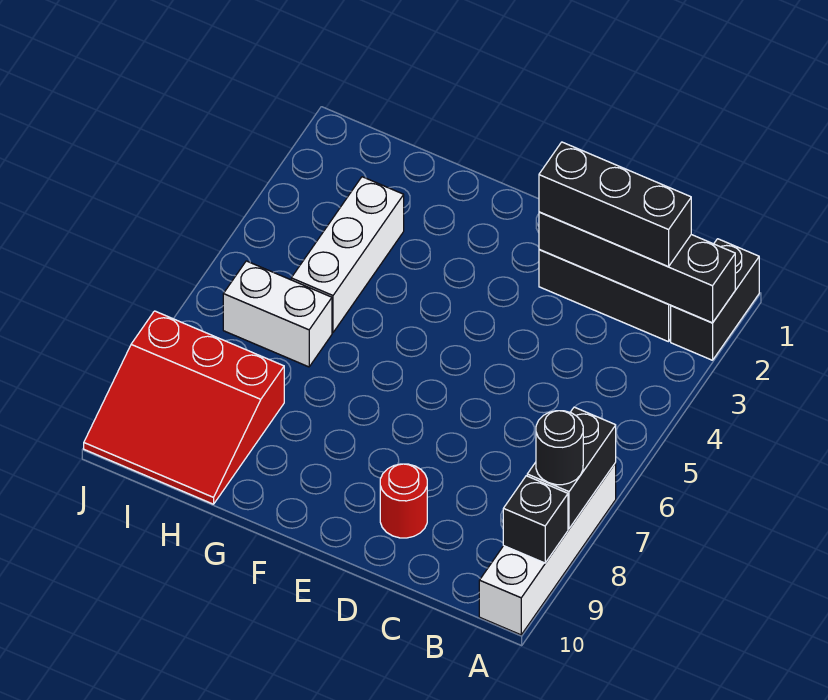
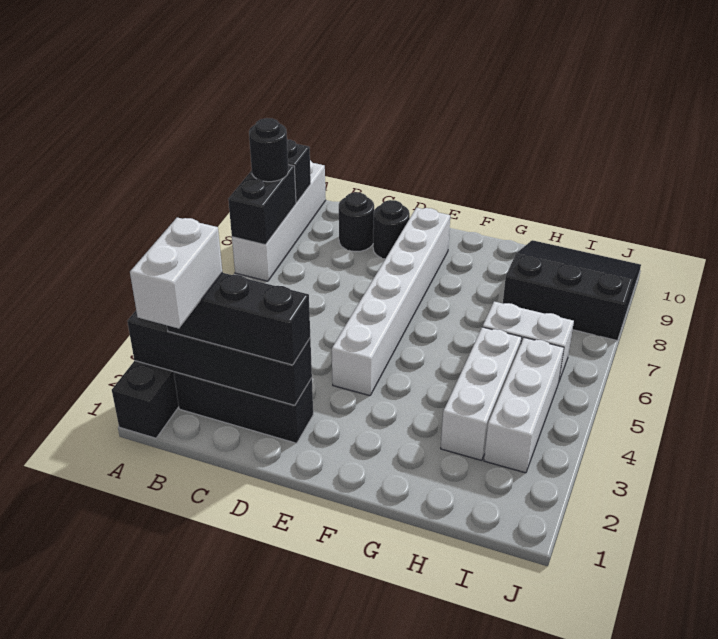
none -> white 1x2 brick [130,218,222,329]
none -> black 1x1 round brick [339,192,374,252]
red 1x1 round brick [380,464,427,538] -> black 1x1 round brick [373,200,410,259]
none -> white 1x6 brick [332,208,450,396]
red 3x3 slope [84,311,284,504] -> black 3x3 slope [503,240,641,340]
none -> white 1x3 brick [484,338,564,473]

